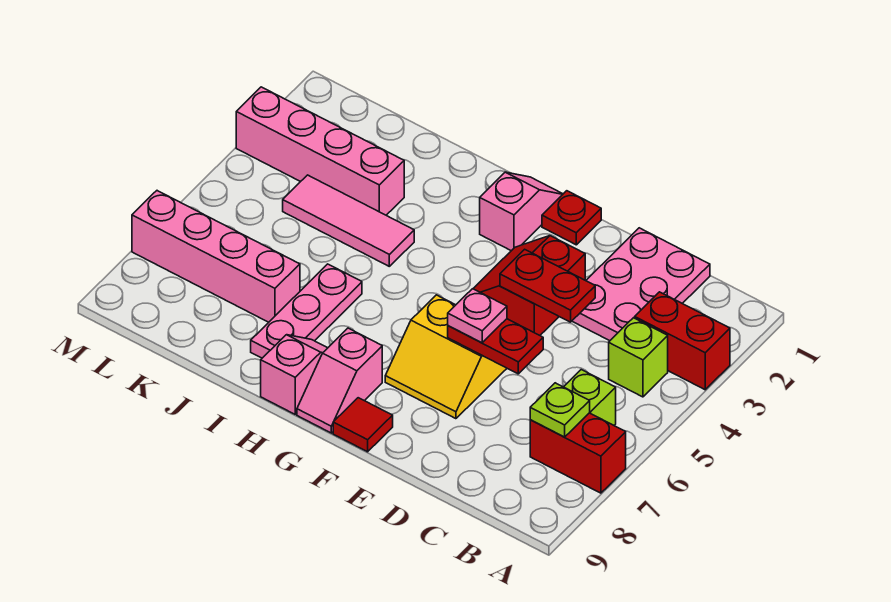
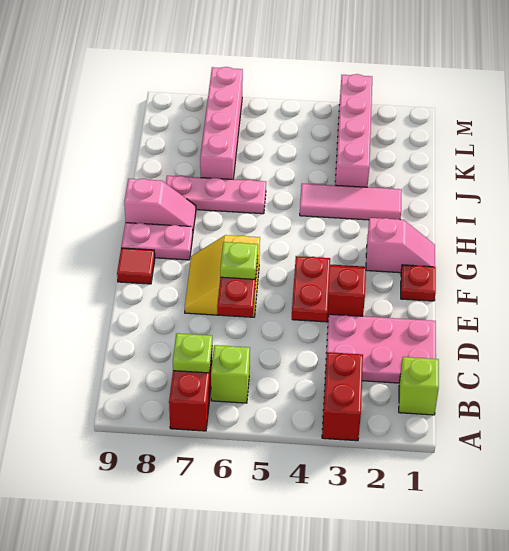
lime 1x1 brick [609,318,668,397] -> lime 1x1 brick moved to [399,357,439,415]
pink 1x1 plate [448,289,507,343] -> lime 1x1 plate [220,242,258,279]
pink 1x2 slope [297,328,382,433] -> pink 1x2 plate [121,223,193,260]
pink 1x3 tile [283,175,414,266] -> pink 1x3 tile turned to [300,184,402,220]

